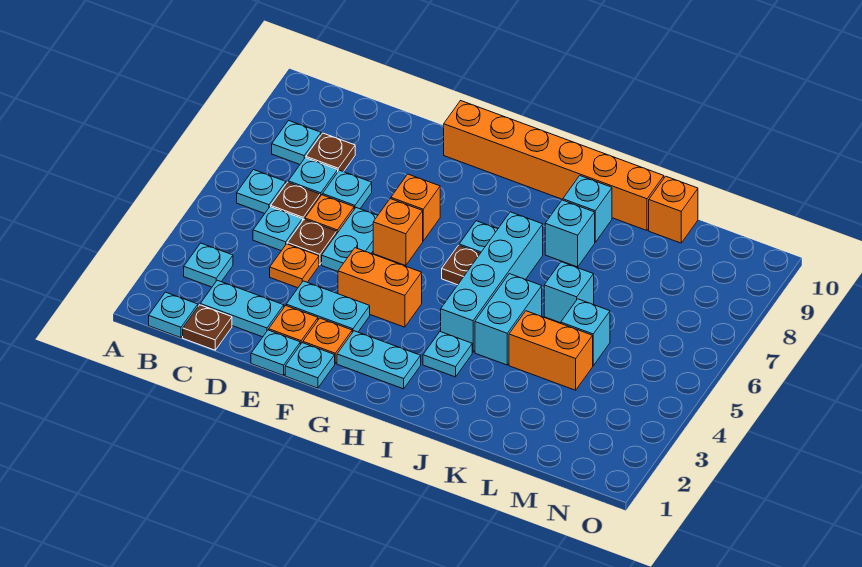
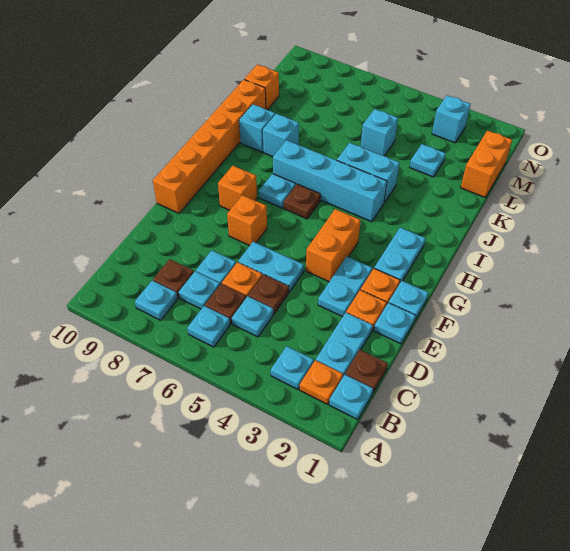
orange 1x1 plate [270,244,319,288] -> orange 1x1 plate moved to [300,360,343,404]
orange 1x1 brick [373,199,423,266] -> orange 1x1 brick moved to [218,166,257,210]
cyan 1x1 plate [423,332,472,377] -> cyan 1x1 plate moved to [410,144,446,177]
orange 1x2 brick [509,311,593,390] -> orange 1x2 brick moved to [461,130,512,198]
cyan 1x1 brick [544,262,594,323] -> cyan 1x1 brick moved to [432,95,470,143]

